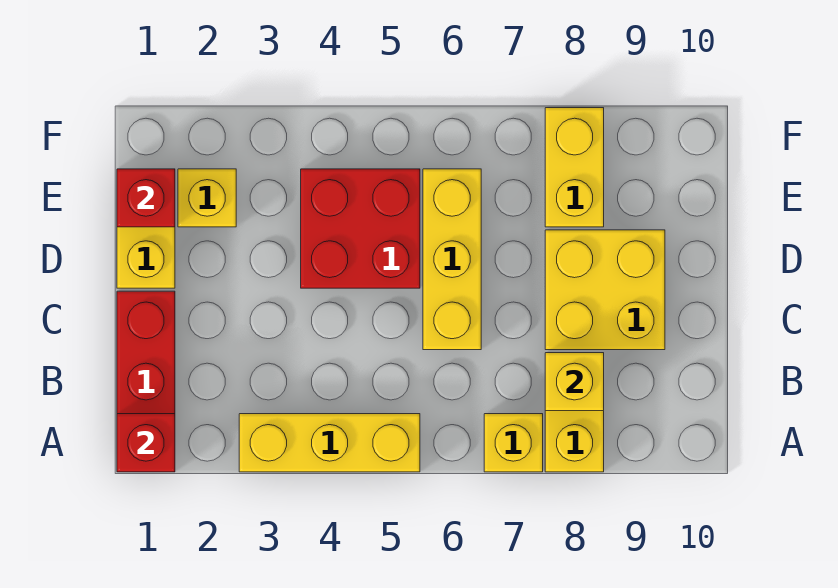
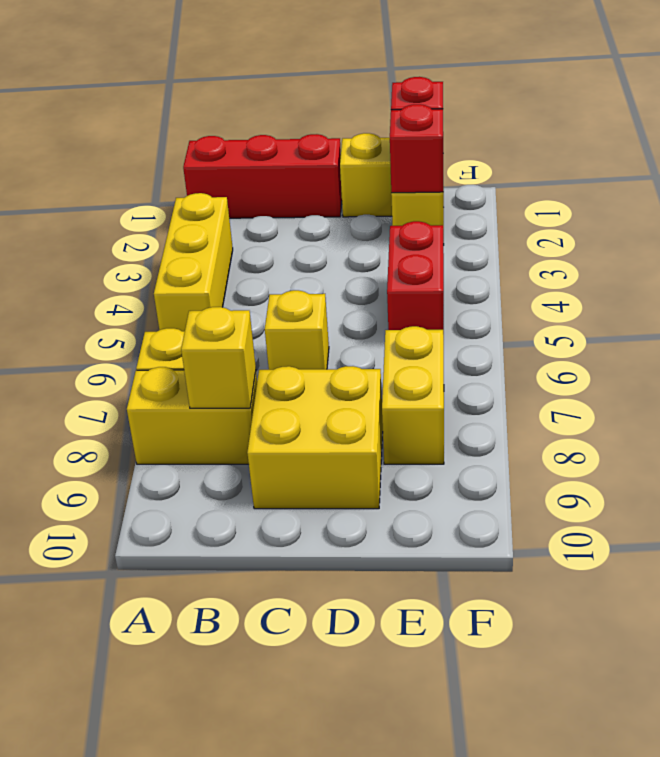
red 1x1 brick [117,414,175,472] -> red 1x1 brick moved to [390,104,443,193]
yellow 1x3 brick [423,169,481,350] -> yellow 1x1 brick [265,290,329,370]
red 2x2 brick [301,169,420,288] -> red 1x2 brick [387,221,444,334]
yellow 1x2 brick [545,108,604,227] -> yellow 1x2 brick turned to [382,326,444,464]

